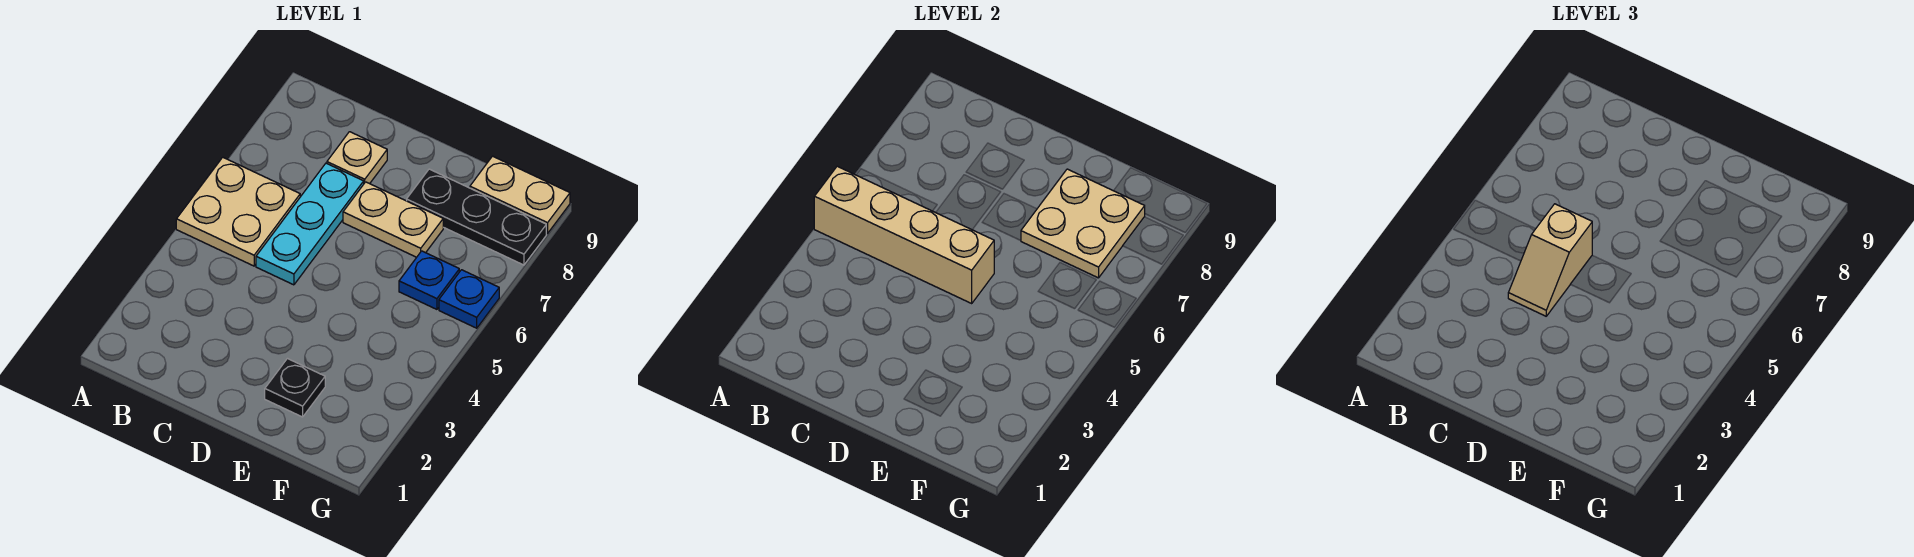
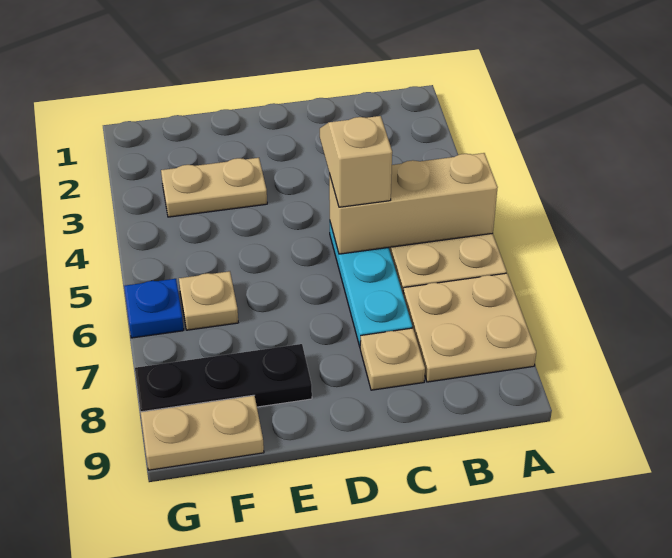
tan 1x4 brick [814,166,994,303] -> tan 1x3 brick [329,153,498,254]
tan 1x2 plate [343,182,443,257] -> tan 1x2 plate moved to [161,158,267,217]
black 1x1 plate [265,359,325,417] -> none
tan 2x2 plate [1021,169,1145,278] -> tan 2x2 plate moved to [403,273,536,382]
blue 1x1 plate [399,251,459,309] -> tan 1x1 plate [179,271,238,330]

